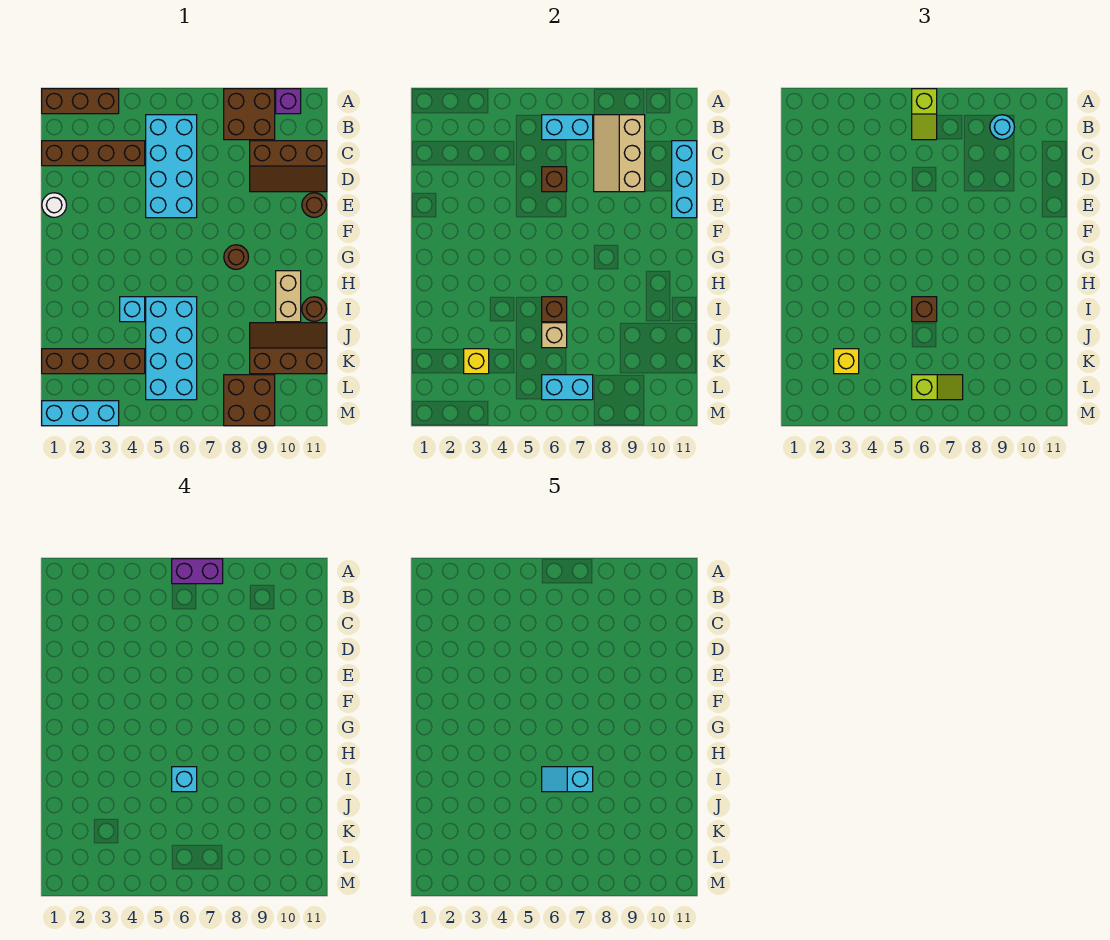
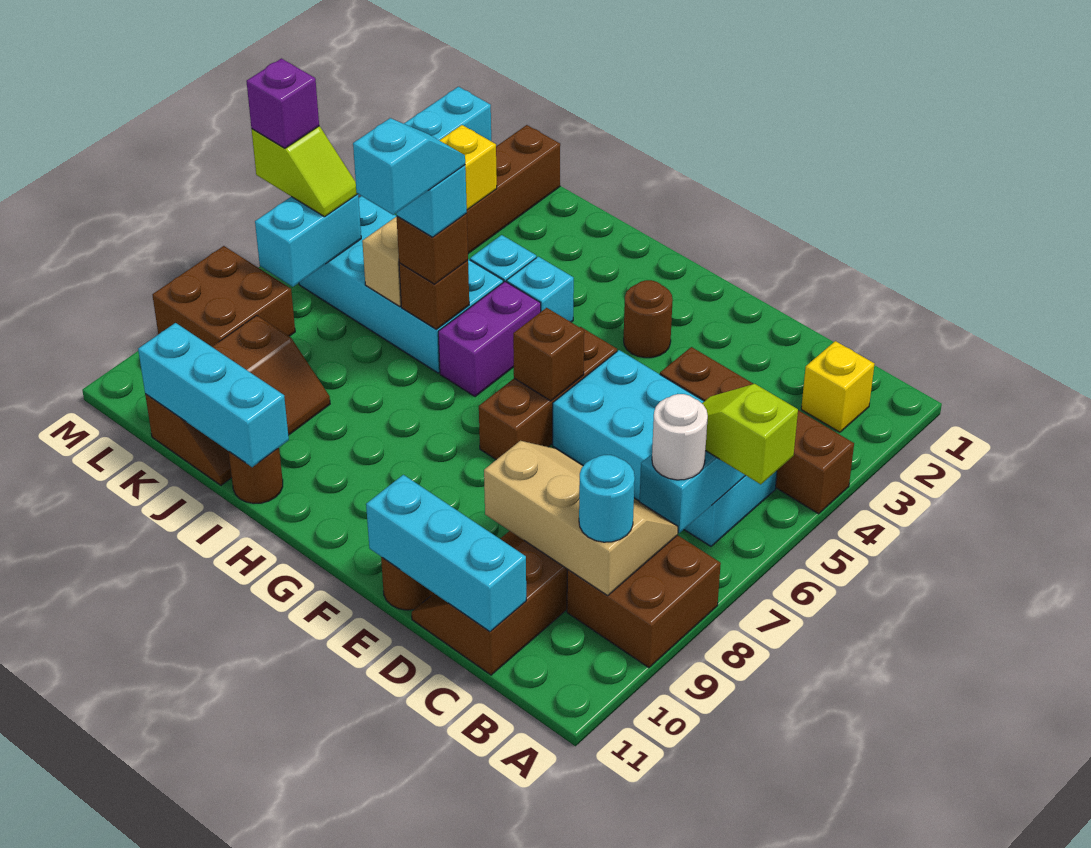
brown 1x3 brick [42,89,119,114] -> brown 1x3 brick moved to [479,327,617,460]
purple 1x2 brick [172,559,223,584] -> purple 1x2 brick moved to [438,282,541,397]
purple 1x1 brick [276,89,301,114] -> purple 1x1 brick moved to [247,59,319,148]
brown 1x4 brick [42,141,145,166] -> brown 1x4 brick turned to [660,347,854,514]
brown 1x1 brick [542,167,567,192] -> brown 1x1 brick moved to [513,308,584,401]
white 1x1 round brick [42,193,66,217] -> white 1x1 round brick moved to [652,394,708,480]
brown 1x1 round brick [224,245,248,269] -> brown 1x1 round brick moved to [624,280,673,358]
none -> cyan 1x1 brick [507,257,574,322]
tan 1x2 brick [276,271,301,322] -> none
none -> cyan 1x3 brick [138,323,289,467]
yellow 1x1 brick [834,349,859,374] -> yellow 1x1 brick moved to [801,341,874,432]
lime 1x2 slope [912,375,963,400] -> lime 1x2 slope turned to [252,126,357,217]

